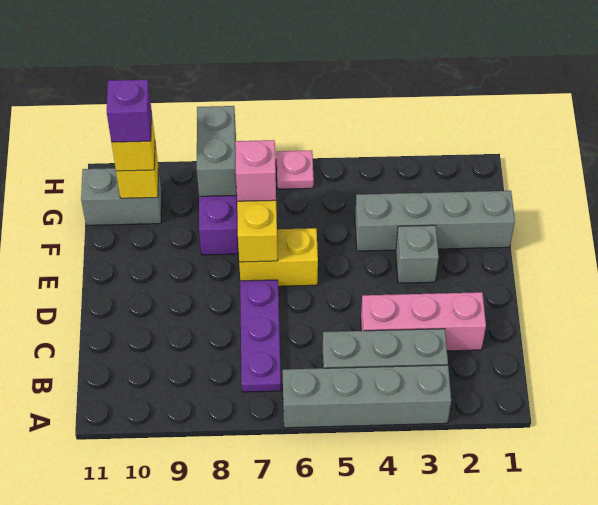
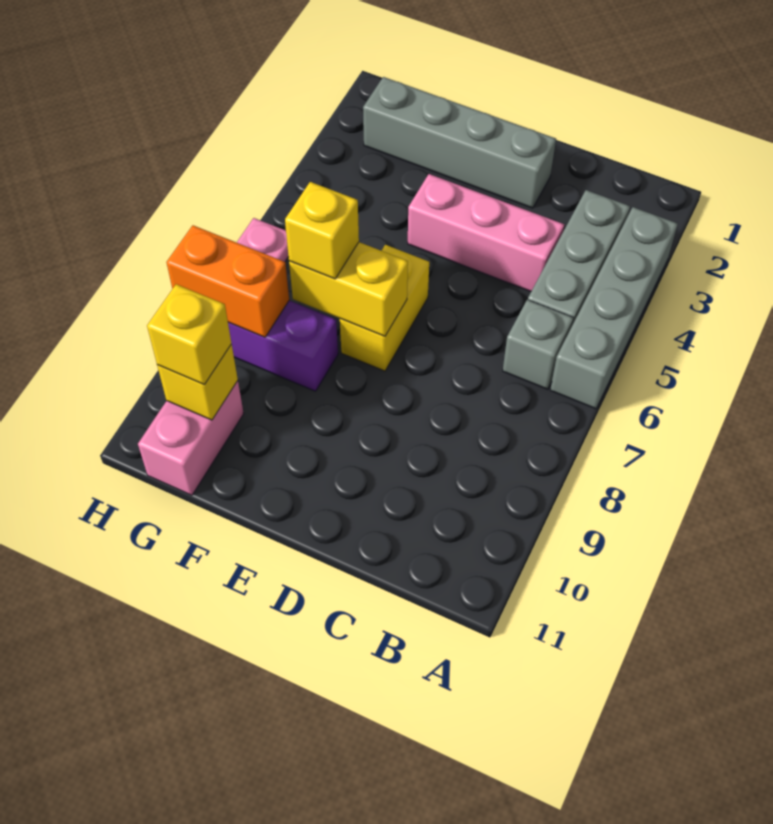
purple 1x3 plate [240,280,281,392] -> none
pink 1x3 brick [361,292,486,351] -> pink 1x3 brick turned to [408,174,564,291]
grey 1x1 brick [396,225,439,283] -> grey 1x1 brick moved to [503,300,573,389]
grey 1x4 brick [355,191,515,251] -> grey 1x4 brick turned to [363,77,556,208]
pink 1x1 brick [235,140,276,201] -> yellow 1x1 brick [285,182,359,279]
grey 1x2 brick [197,106,237,196] -> orange 1x2 brick [166,225,289,337]
grey 1x2 brick [81,168,162,225] -> pink 1x2 brick [138,381,244,495]
purple 1x1 brick [107,80,151,142] -> none

